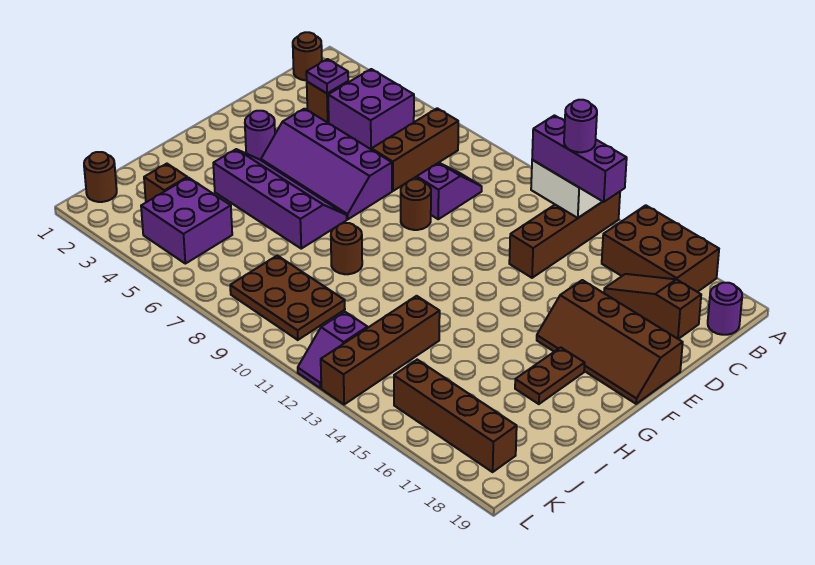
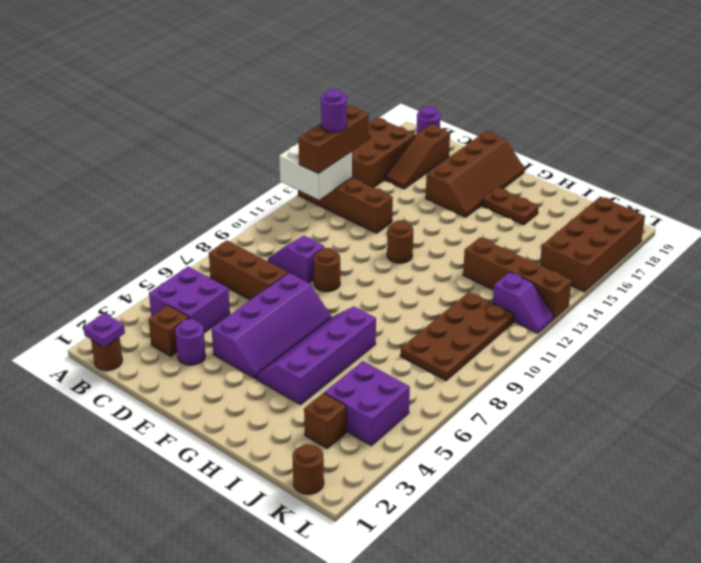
purple 1x3 brick [532,115,627,202] -> brown 1x3 brick [299,105,369,174]
purple 1x1 plate [306,59,348,93] -> purple 1x1 plate moved to [83,313,125,347]
purple 1x1 round brick [245,111,275,160] -> purple 1x1 round brick moved to [175,319,206,365]
brown 1x1 round brick [331,223,362,274] -> brown 1x1 round brick moved to [387,220,413,263]
brown 2x3 plate [230,256,345,340] -> brown 2x4 plate [400,292,514,380]
brown 1x4 brick [394,360,517,472] -> brown 2x4 brick [540,197,645,292]

